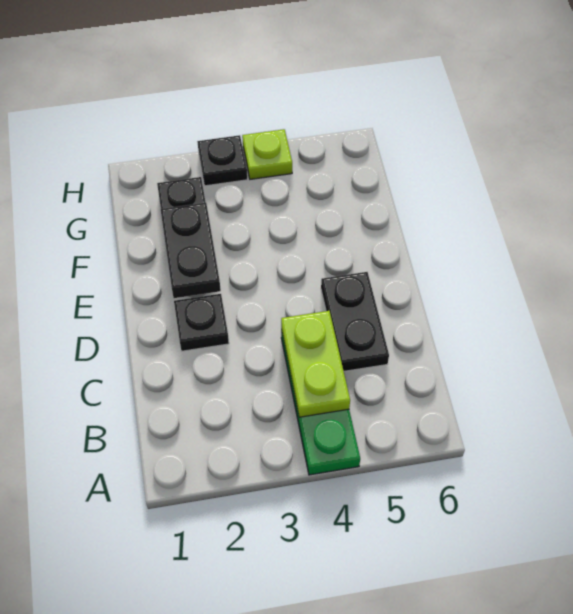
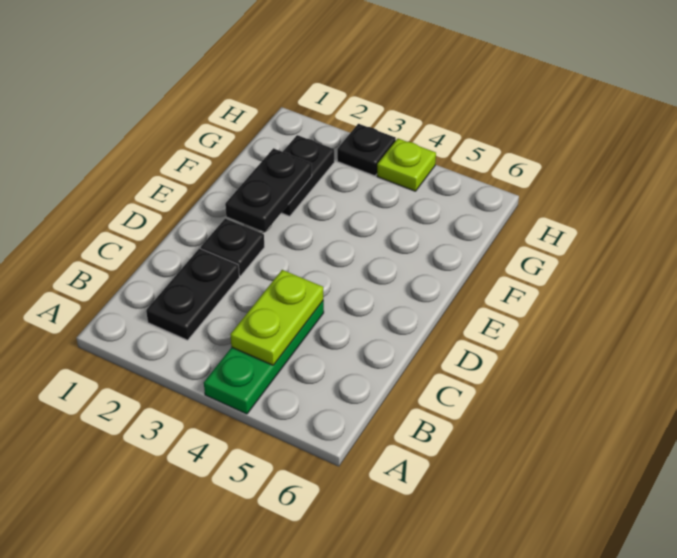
black 1x2 plate [321,272,389,371] -> black 1x2 plate moved to [146,248,239,340]

